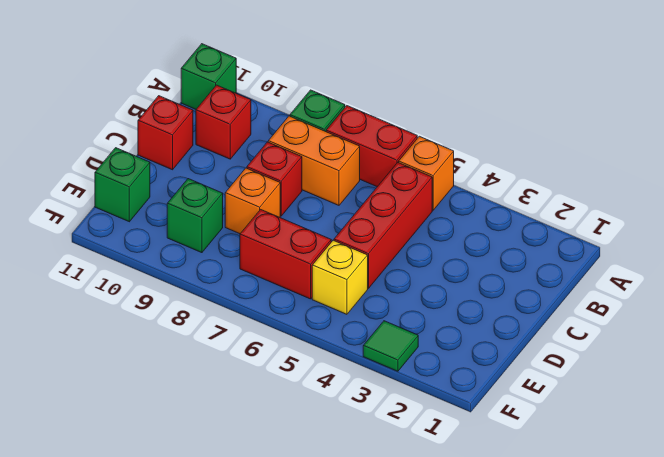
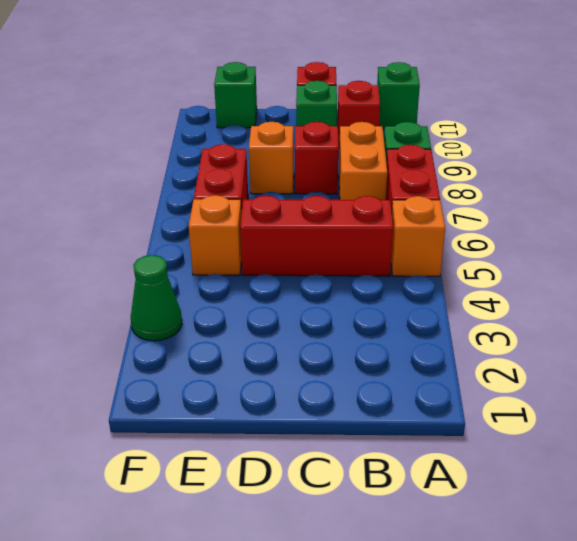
yellow 1x1 brick [312,240,368,314] -> orange 1x1 brick [189,195,242,275]
green 1x1 brick [167,179,223,253] -> green 1x1 brick moved to [296,81,337,126]
green 1x1 tile [363,321,418,371] -> green 1x1 cone [131,255,182,341]

